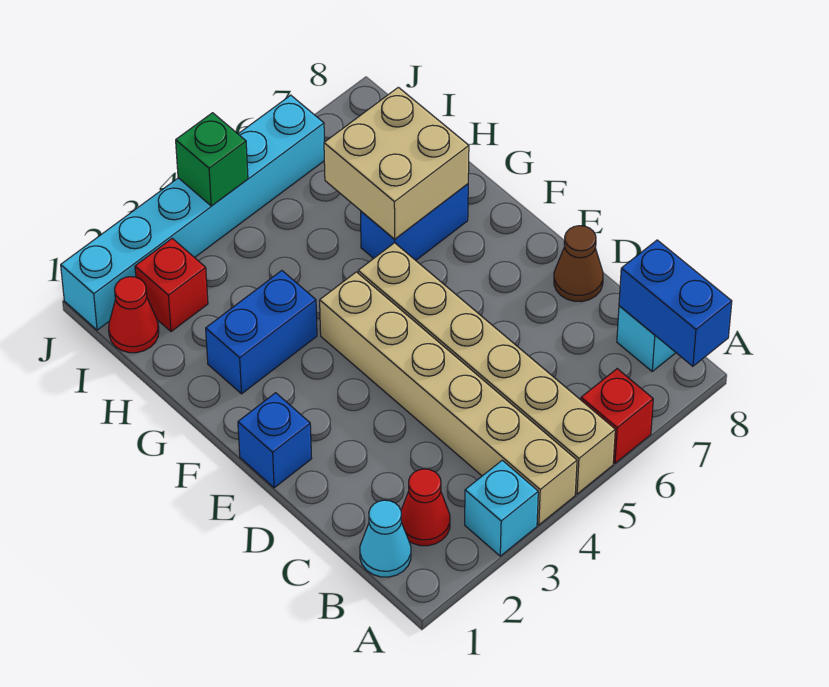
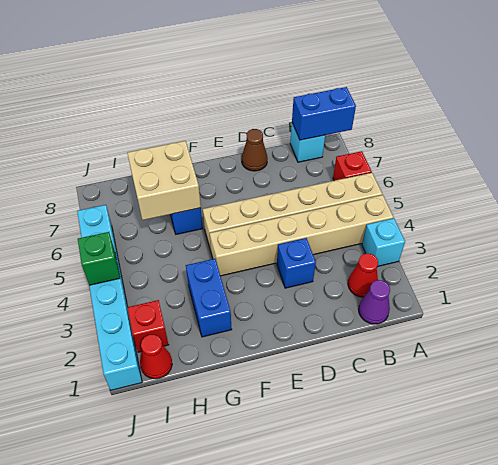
cyan 1x1 cone [360,500,411,577] -> purple 1x1 cone [359,280,390,324]
blue 1x1 brick [238,393,312,488] -> blue 1x1 brick moved to [277,238,316,288]

